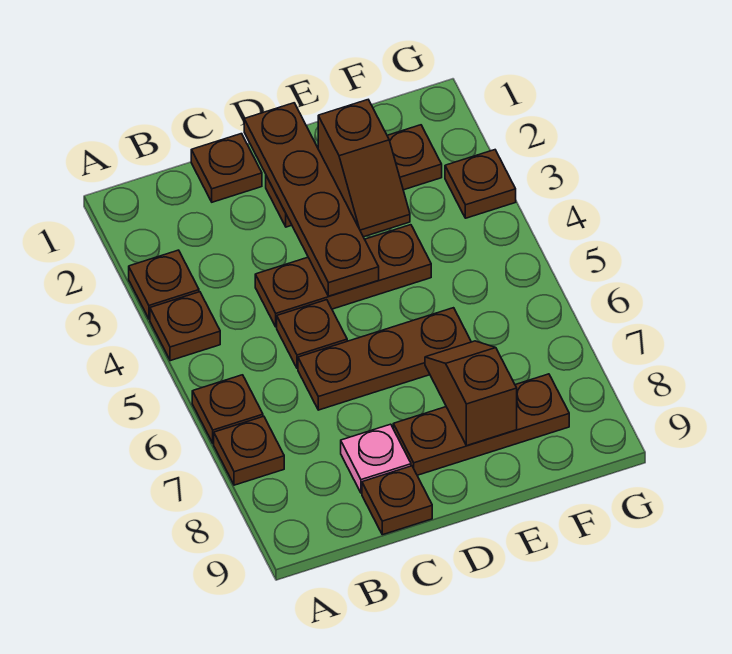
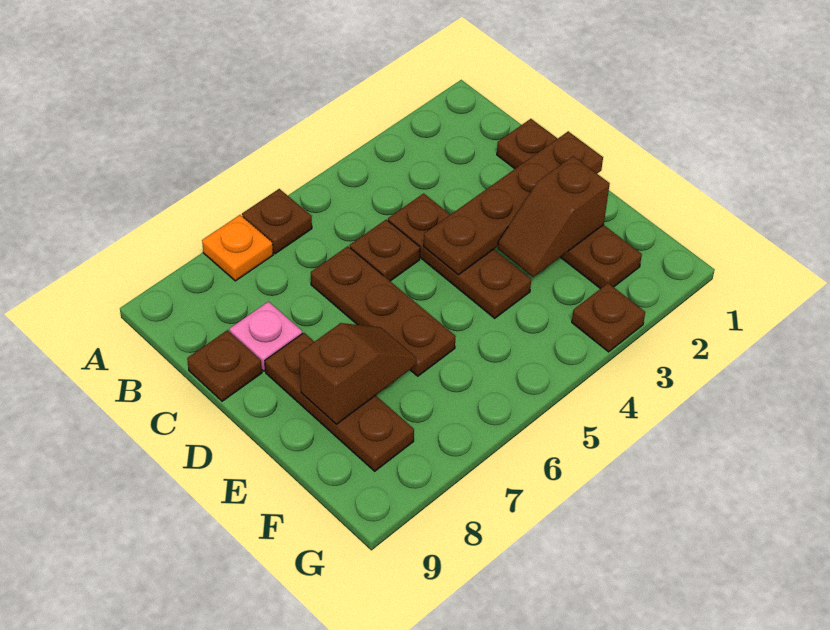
brown 1x1 plate [129,250,199,319] -> none
brown 1x1 plate [150,292,220,361] -> none
brown 1x1 plate [214,416,284,485] -> orange 1x1 plate [202,215,273,281]

